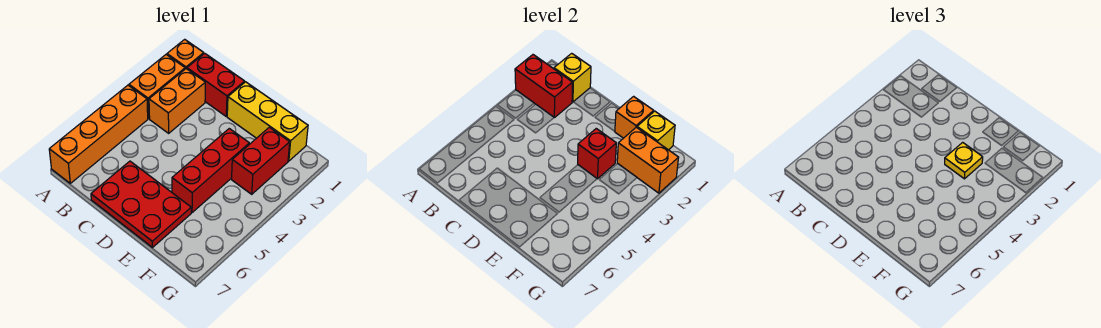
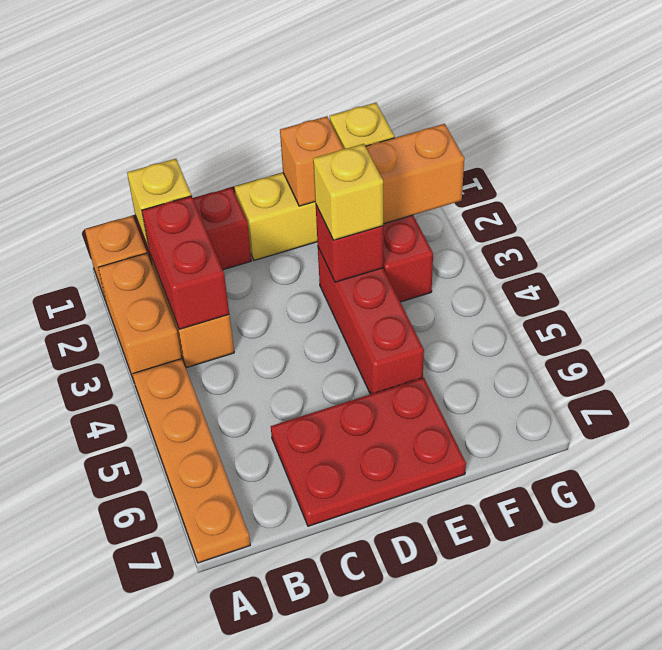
red 1x2 brick [515,55,572,118] -> red 1x2 brick turned to [142,196,229,329]
orange 1x4 brick [49,85,148,183] -> orange 1x4 plate [133,359,250,563]
yellow 1x1 plate [945,142,983,179] -> yellow 1x1 brick [313,144,383,240]

